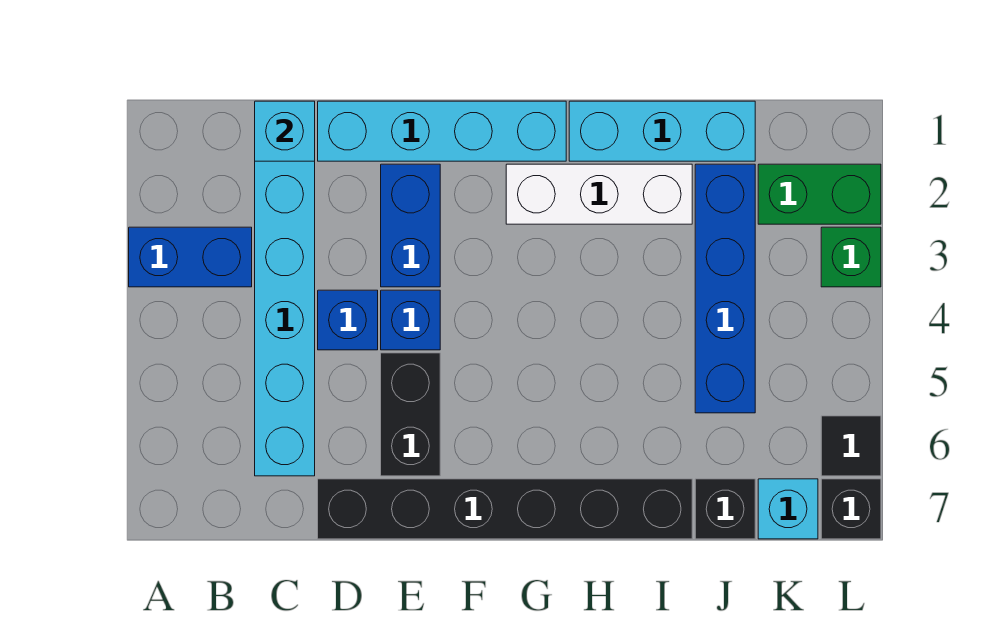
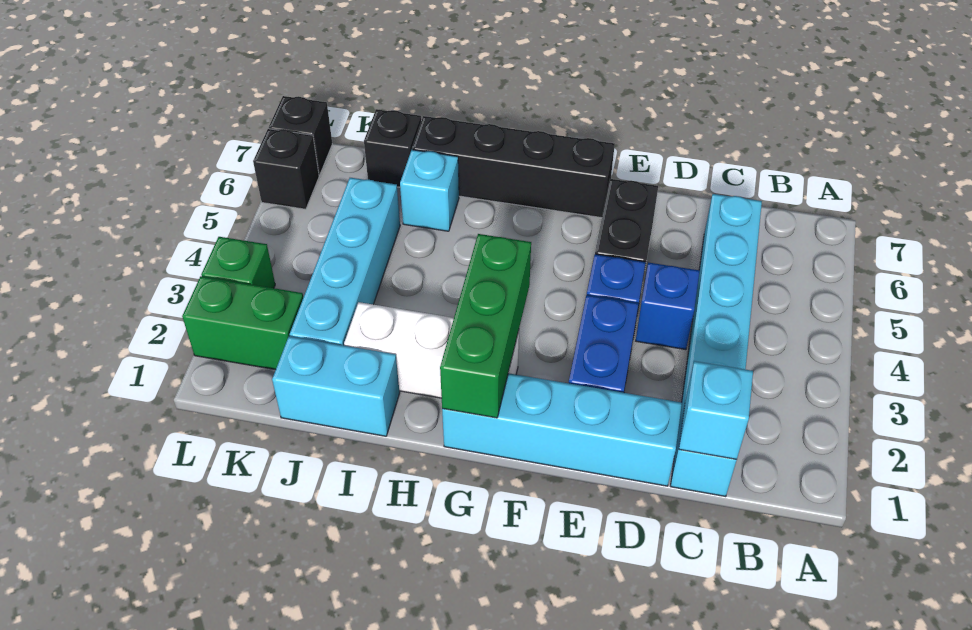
blue 1x2 brick [129,227,252,287] -> none
black 1x6 brick [318,479,692,539] -> black 1x4 brick [412,116,615,218]
none -> green 1x3 brick [440,234,531,418]
cyan 1x3 brick [569,101,755,161] -> cyan 1x2 brick [272,336,400,436]
blue 1x4 brick [695,164,755,413] -> cyan 1x4 brick [290,178,400,346]
cyan 1x1 brick [758,479,818,539] -> cyan 1x1 brick moved to [400,150,459,231]
black 1x1 tile [821,416,881,476] -> black 1x1 brick [253,129,319,209]

